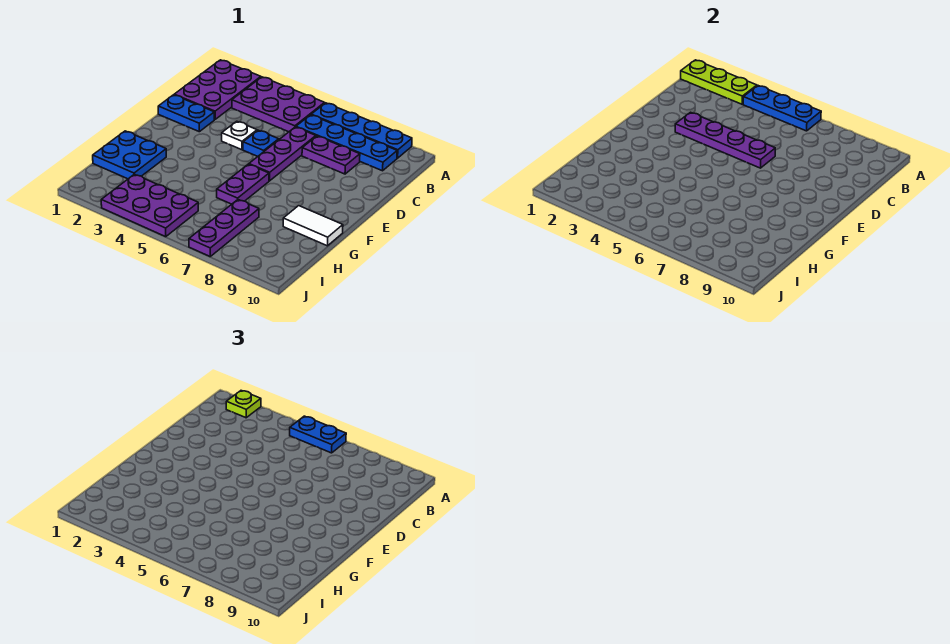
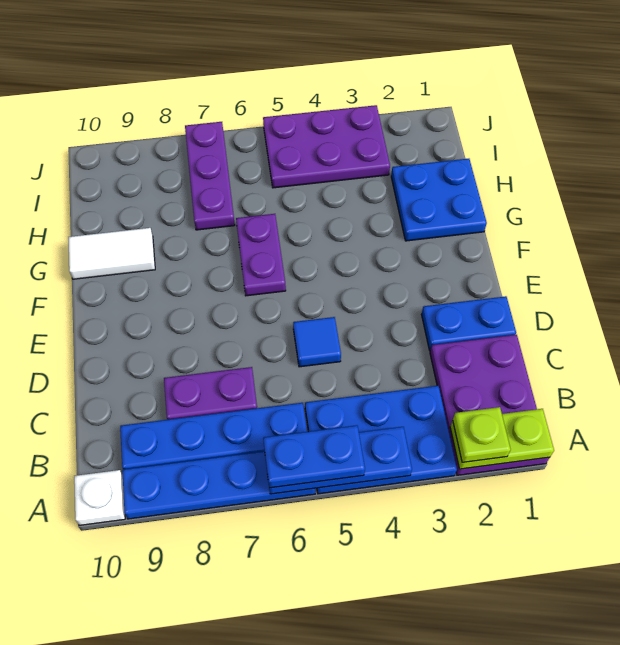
lime 1x3 plate [681,60,757,104] -> lime 1x2 plate [450,409,554,469]
purple 2x3 plate [232,77,325,132] -> blue 2x3 plate [305,386,457,494]
purple 1x3 plate [249,127,316,181] -> none
purple 1x4 plate [675,112,775,168] -> none
white 1x1 plate [222,121,257,150] -> white 1x1 plate moved to [74,470,125,525]
blue 1x1 plate [243,130,279,157] -> blue 1x1 tile [293,317,341,367]

